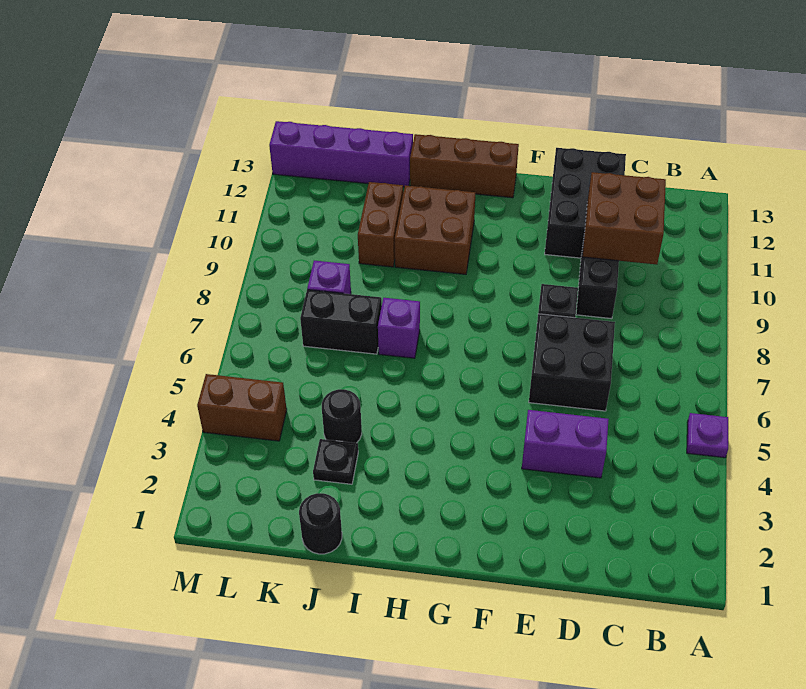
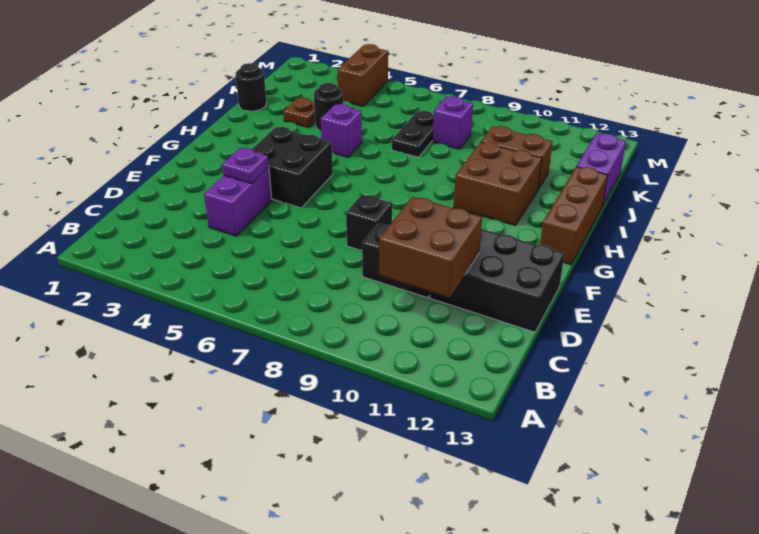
purple 1x1 plate [687,413,728,458] -> purple 1x1 plate moved to [222,148,269,184]
black 2x2 brick [529,314,615,411] -> black 2x2 brick moved to [252,127,333,208]
purple 1x1 brick [378,298,420,358] -> purple 1x1 brick moved to [321,104,362,157]
black 1x1 plate [313,439,358,484] -> brown 1x1 plate [283,97,315,127]
black 1x2 brick [300,290,382,354] -> black 1x2 plate [392,111,434,157]
purple 1x4 brick [269,121,413,187] -> purple 1x2 brick [576,134,626,206]

